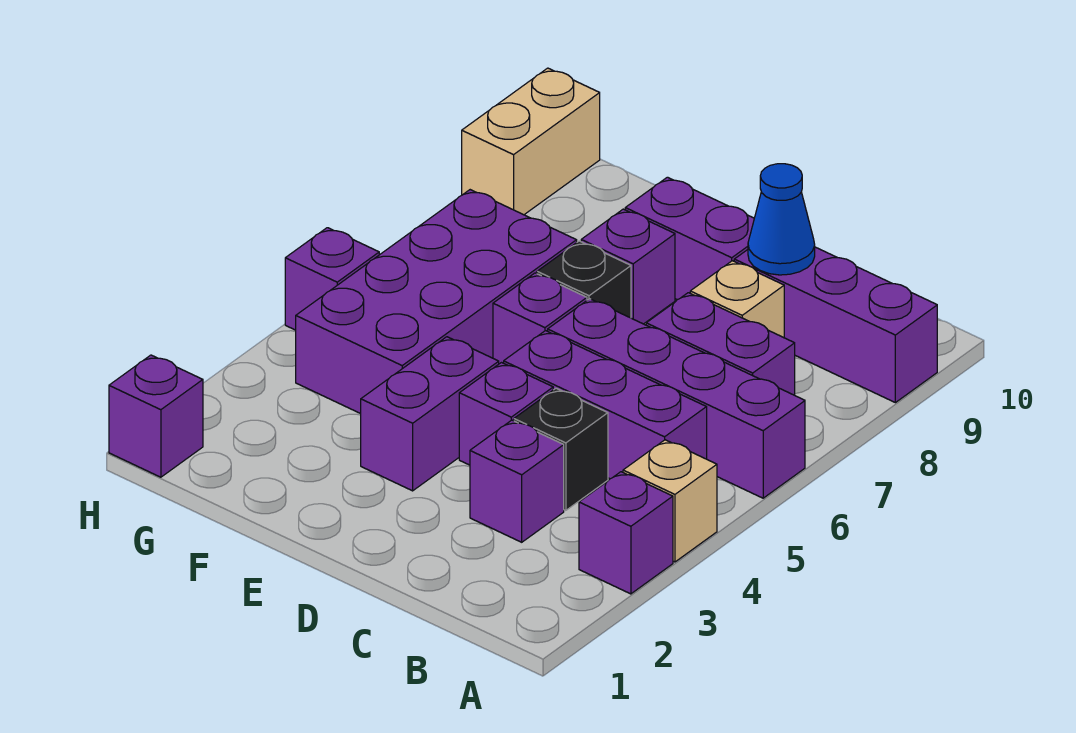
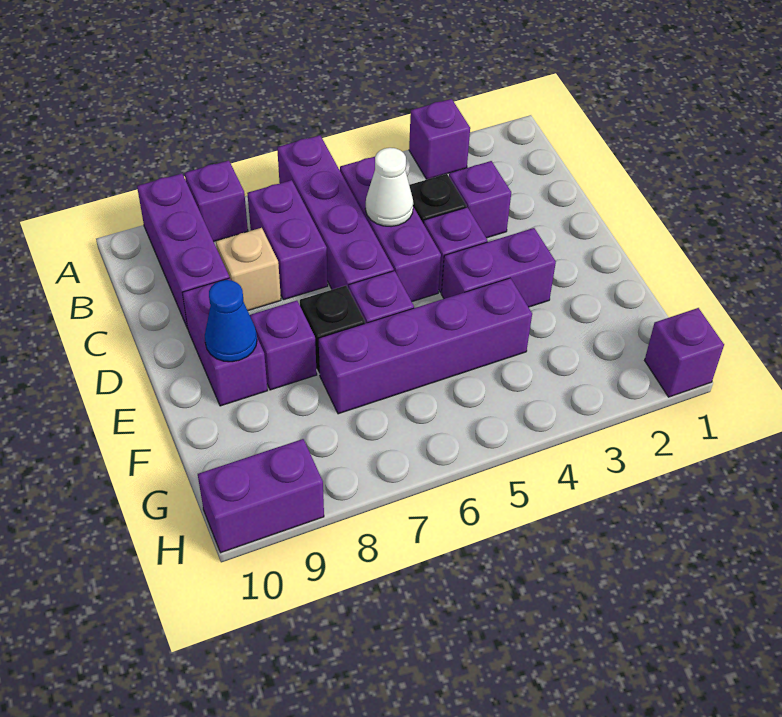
tan 1x1 brick [623,440,717,562] -> none
none -> white 1x1 cone [365,148,413,227]
blue 1x1 cone [748,164,815,275] -> blue 1x1 cone moved to [205,280,257,362]
purple 2x4 brick [296,190,577,414] -> purple 1x4 brick [319,278,532,414]
purple 1x1 brick [285,228,379,330] -> purple 1x1 brick moved to [185,160,248,241]
tan 1x2 brick [462,68,600,215] -> purple 1x2 brick [198,439,324,553]

